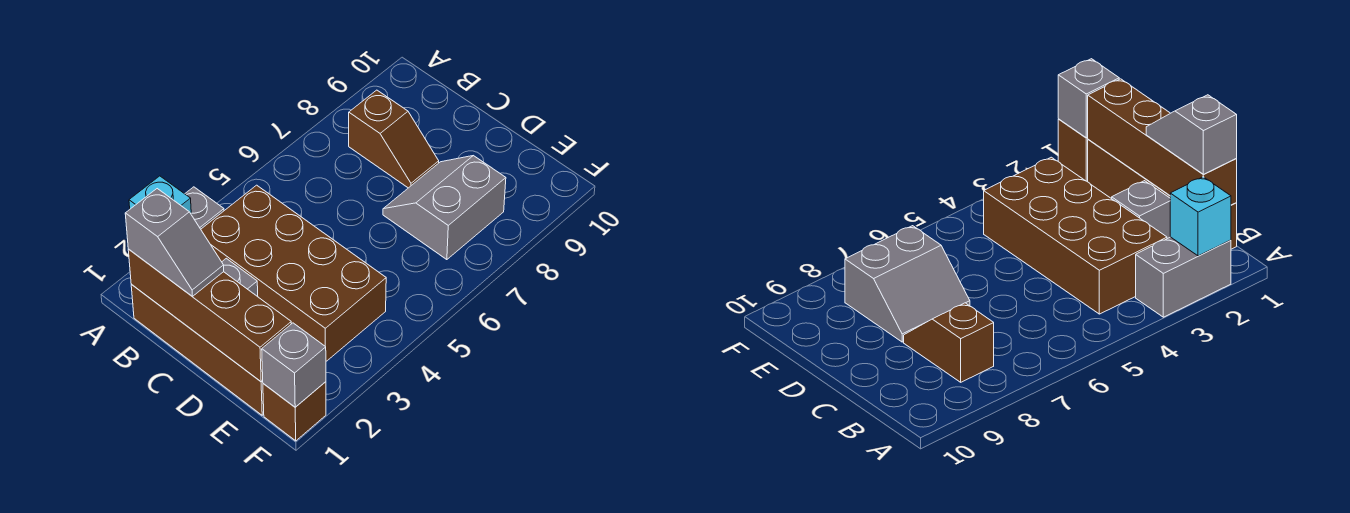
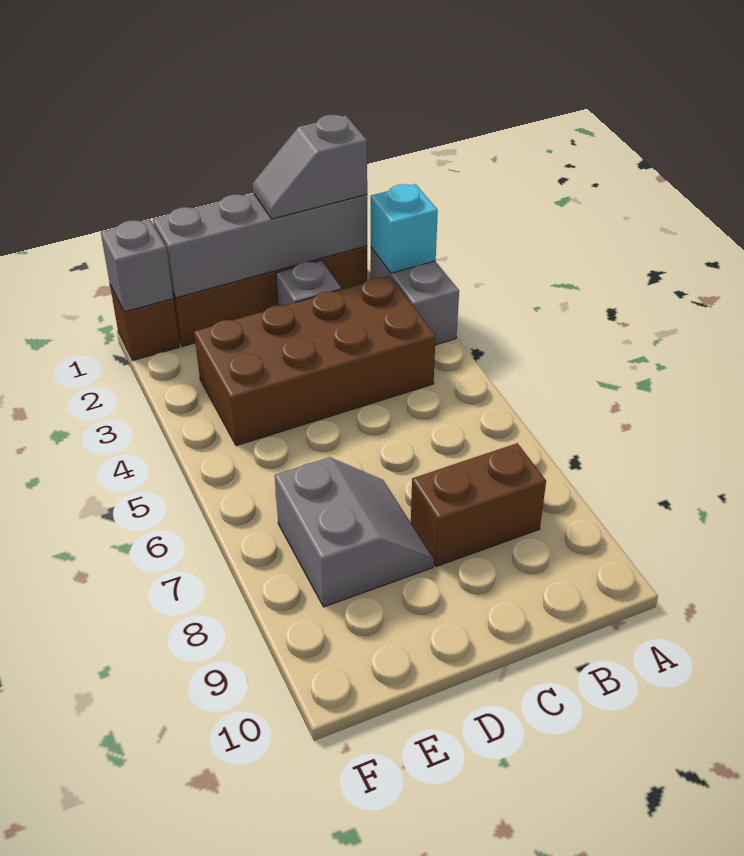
brown 1x4 brick [128,249,291,382] -> grey 1x4 brick [153,193,367,298]
brown 1x2 slope [349,90,439,188] -> brown 1x2 brick [411,443,546,567]

